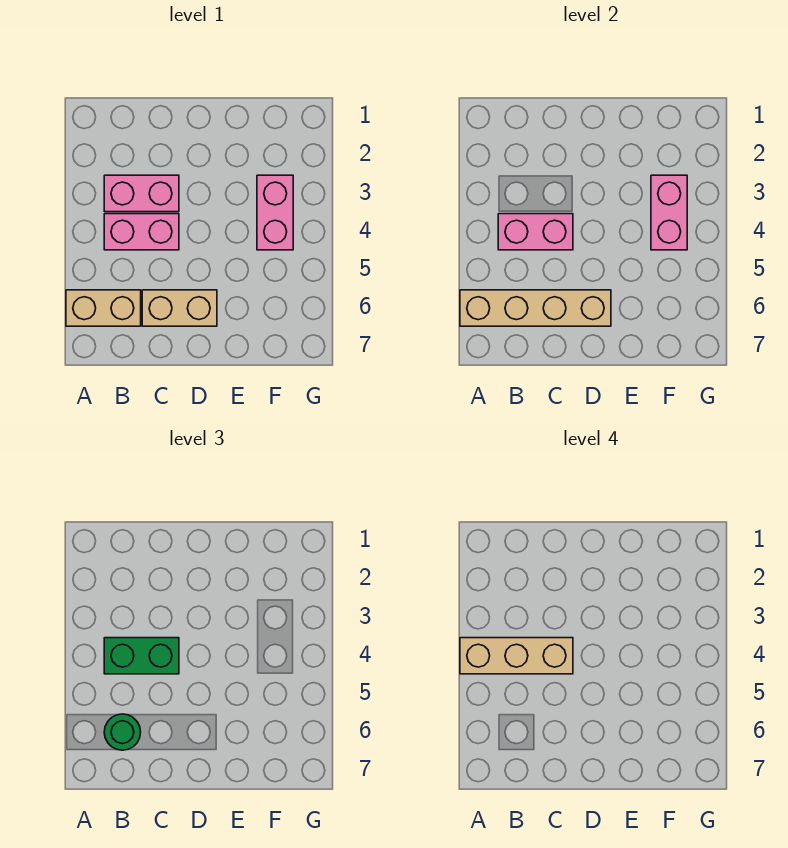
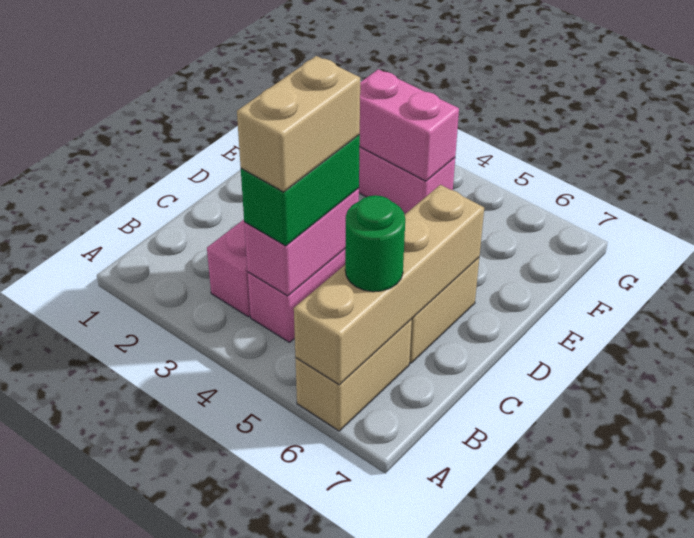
tan 1x3 brick [460,638,573,674] -> tan 1x2 brick [237,56,360,192]

